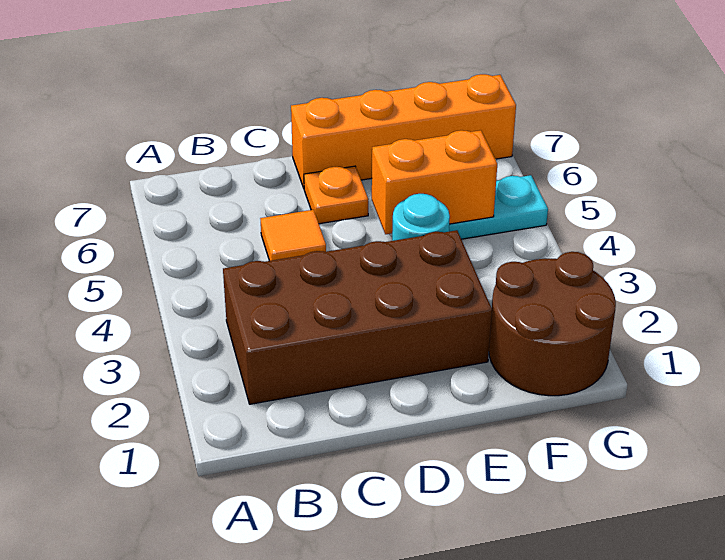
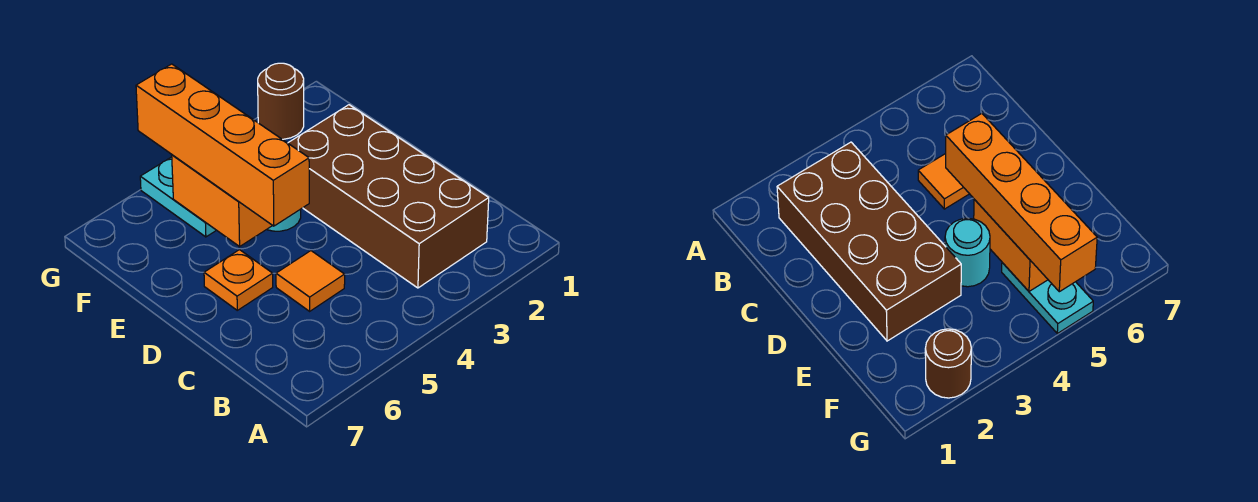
orange 1x4 brick [291,74,516,188] -> orange 1x4 brick moved to [136,64,309,226]
brown 2x2 round brick [489,252,616,396] -> brown 1x1 round brick [258,63,304,139]

